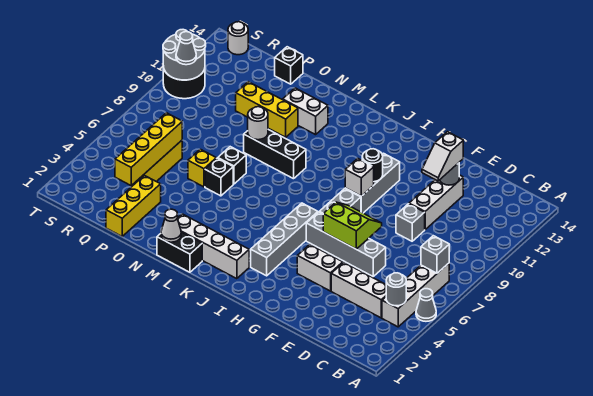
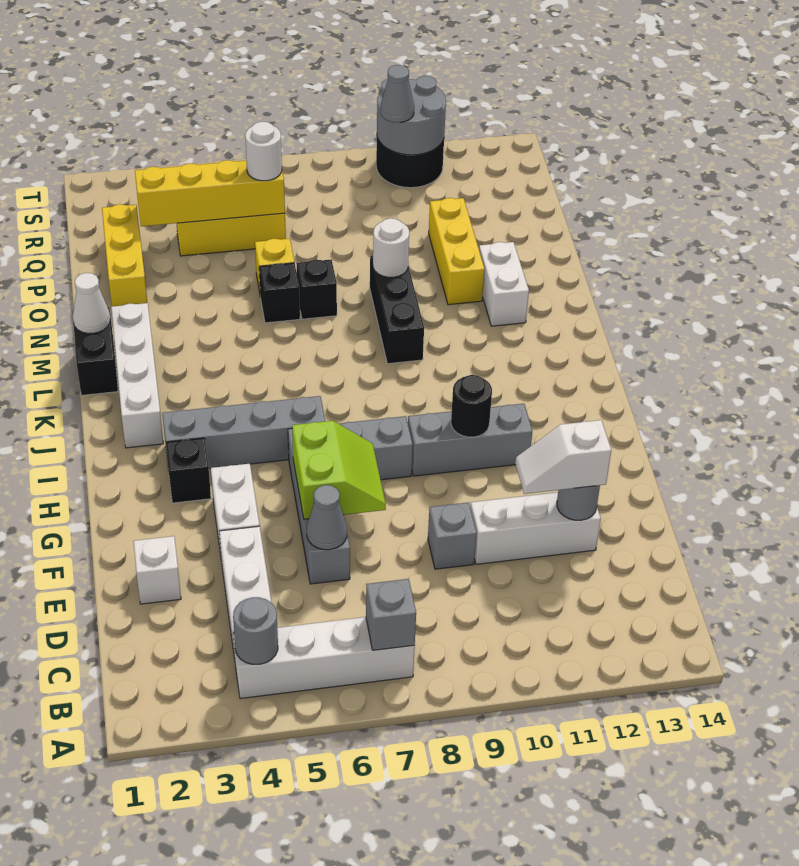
grey 1x1 cone [416,289,436,321] -> grey 1x1 cone moved to [307,485,347,550]
white 1x1 brick [345,158,374,196] -> white 1x1 brick moved to [133,536,181,604]
yellow 1x3 brick [106,175,161,236] -> yellow 1x3 brick turned to [102,204,147,306]
black 1x1 brick [275,47,303,84] -> black 1x1 brick moved to [166,438,211,503]
white 1x1 round brick [228,22,248,55] -> white 1x1 round brick moved to [245,122,282,181]

